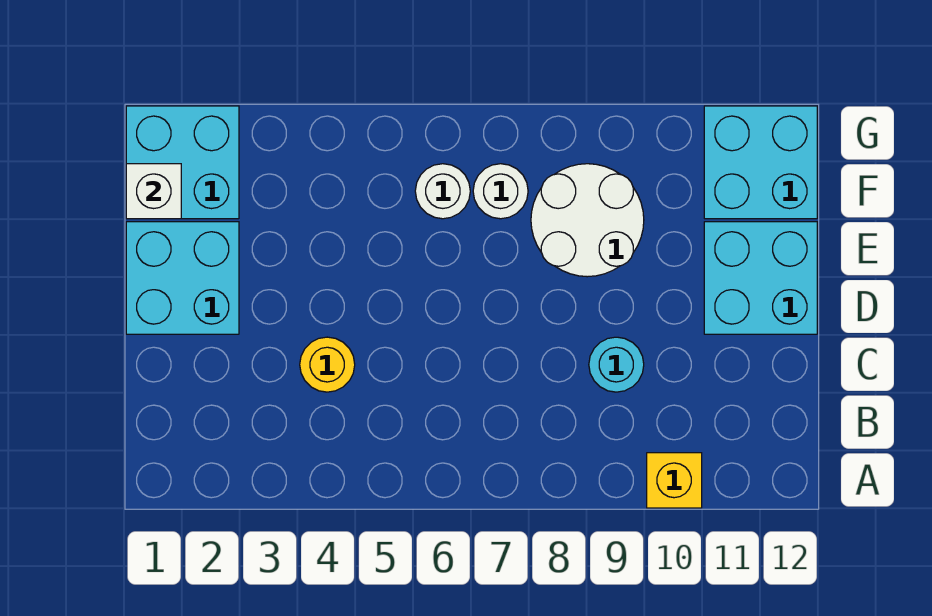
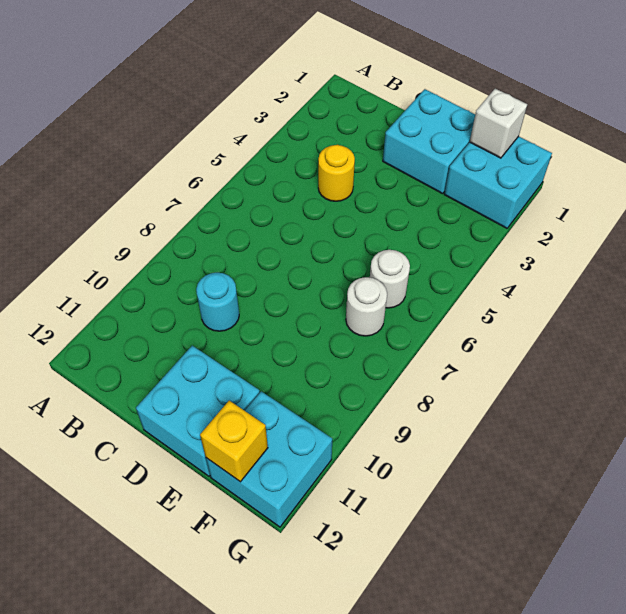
yellow 1x1 brick [647,453,702,508] -> yellow 1x1 brick moved to [200,401,268,482]
white 2x2 round brick [531,164,644,277] -> none

